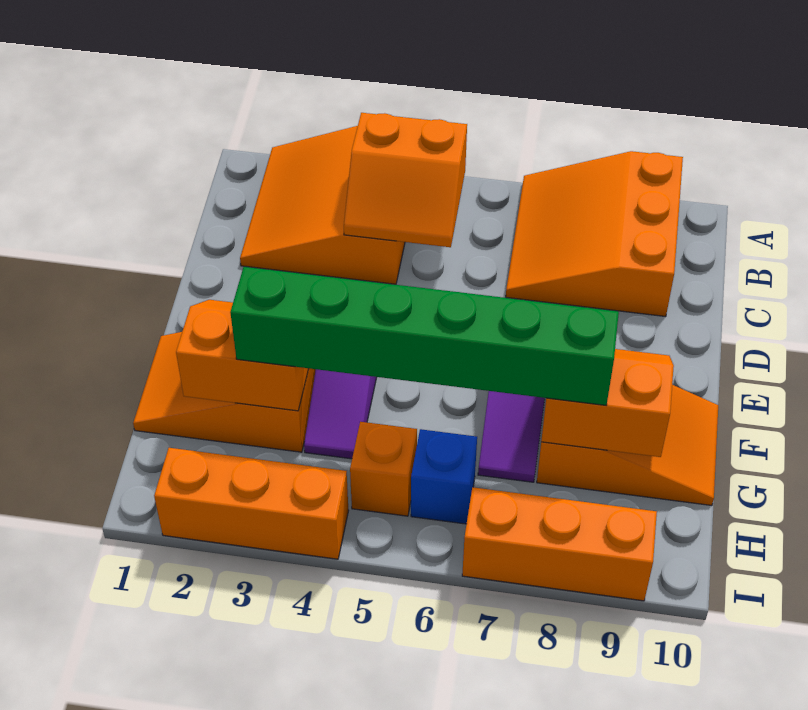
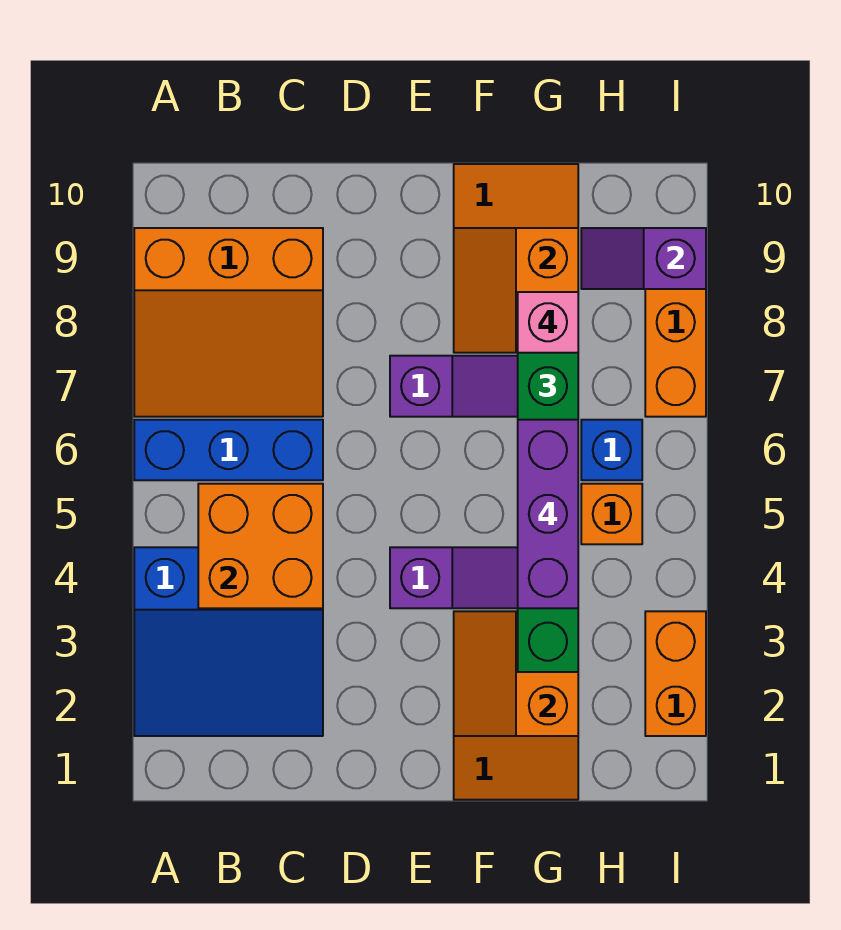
orange 3x3 slope [240,126,405,284] -> blue 3x3 slope [134,547,323,736]
none -> blue 1x3 brick [134,420,323,480]
orange 2x2 slope [344,113,467,247] -> orange 2x2 brick [198,484,323,608]
none -> purple 1x3 brick [518,420,578,608]
none -> pink 1x1 brick [518,292,578,353]
none -> purple 1x2 slope [581,228,706,289]
orange 1x3 brick [154,448,349,559] -> orange 1x2 brick [645,611,706,736]

